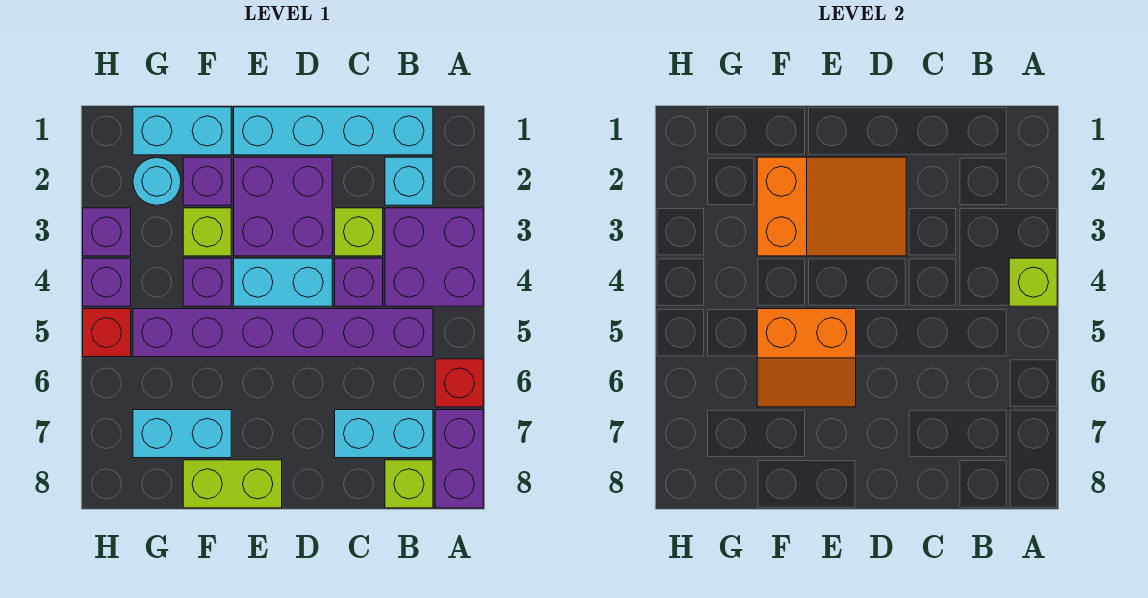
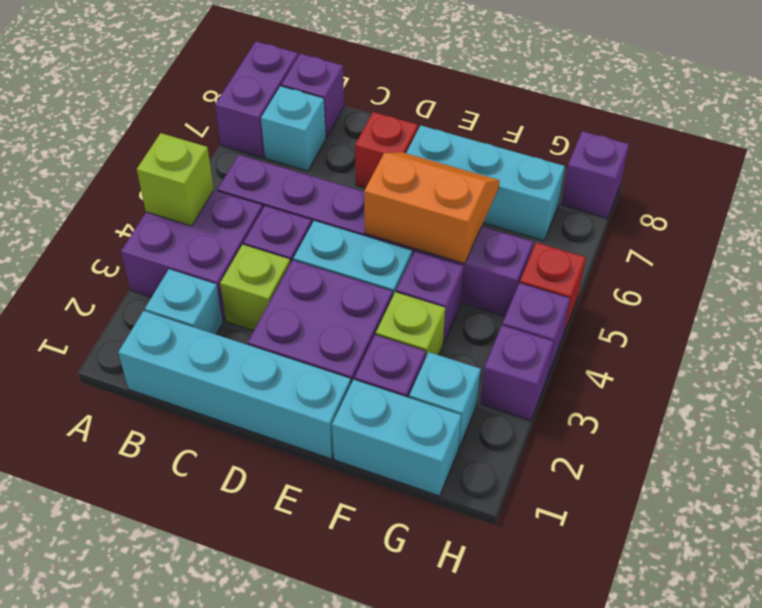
red 1x1 brick [435,359,483,407] -> red 1x1 brick moved to [355,112,418,188]
cyan 1x2 brick [335,410,433,458] -> cyan 1x1 brick [261,86,326,171]
lime 1x1 brick [385,460,433,508] -> purple 1x1 brick [281,54,344,137]
orange 2x3 slope [757,157,906,256] -> none
lime 1x2 brick [183,460,282,508] -> none
cyan 1x2 brick [133,410,231,458] -> cyan 1x3 brick [406,125,565,241]
cyan 1x1 round brick [133,158,181,205] -> cyan 1x1 brick [409,352,481,447]
none -> purple 1x1 brick [561,131,629,218]

